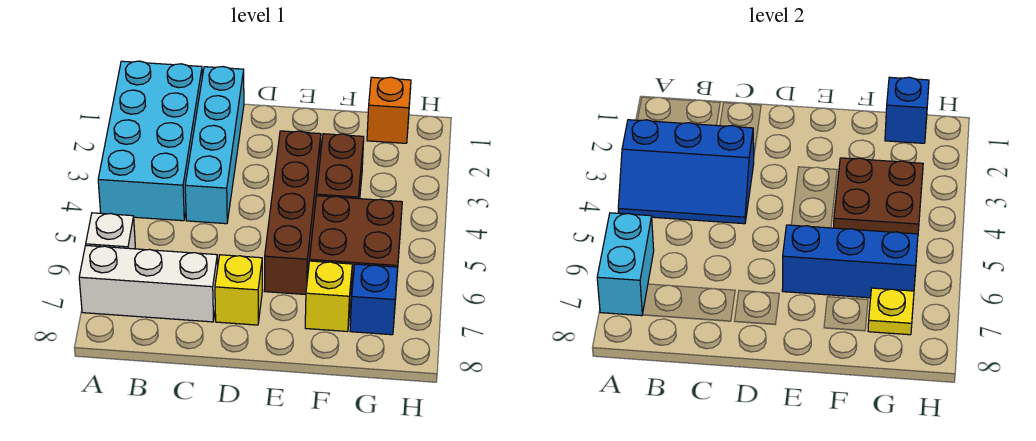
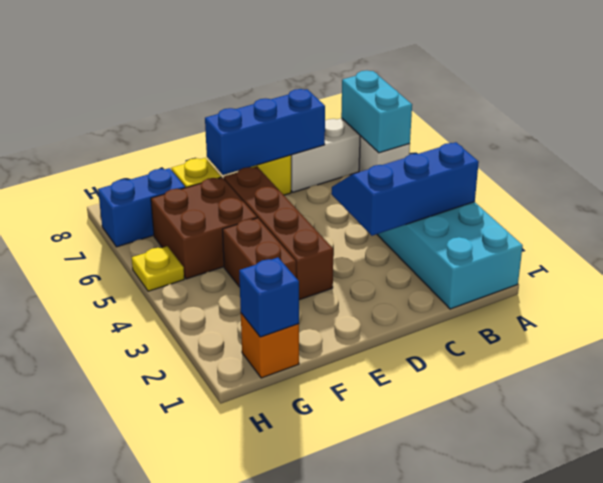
cyan 1x4 brick [185,67,244,224] -> none
blue 1x3 brick [782,225,918,298] -> blue 1x3 brick moved to [205,89,325,175]
brown 2x2 plate [834,158,923,234] -> none
blue 1x1 brick [350,264,398,335] -> blue 1x2 brick [98,168,185,247]
yellow 1x1 plate [868,288,914,335] -> yellow 1x1 plate moved to [132,246,184,291]

